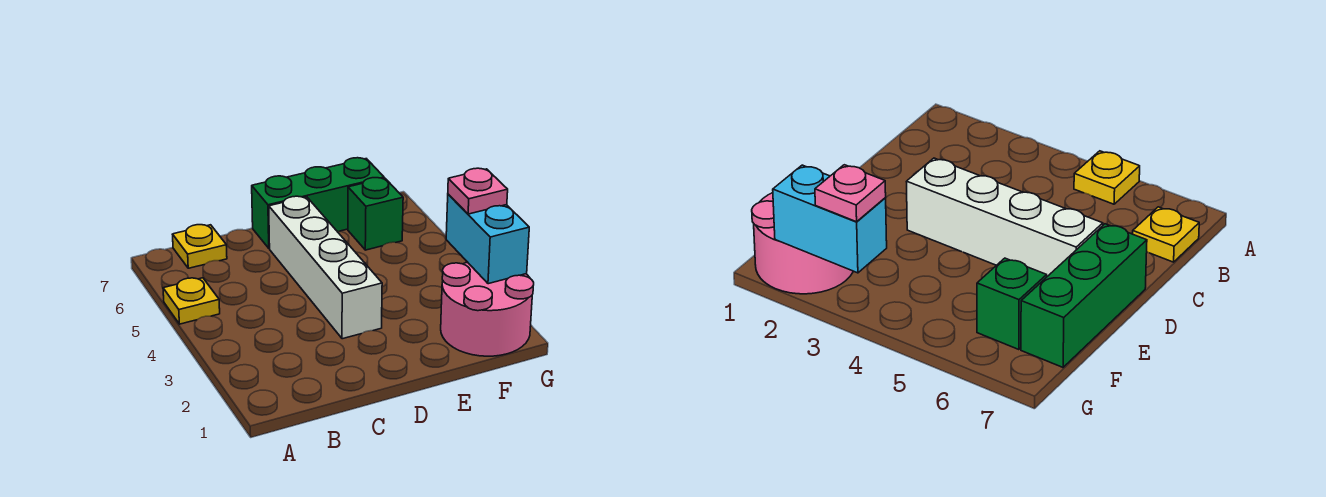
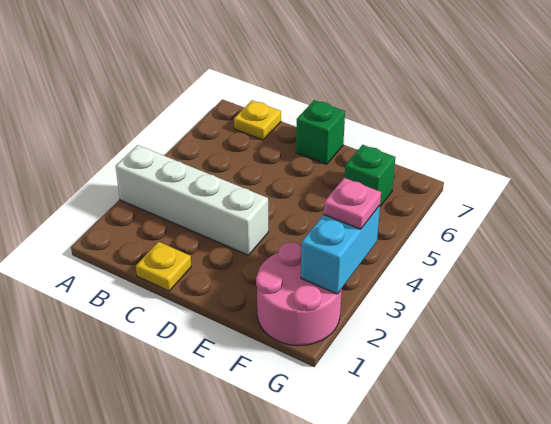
yellow 1x1 plate [163,278,220,324] -> yellow 1x1 plate moved to [136,242,191,291]
white 1x4 brick [269,196,382,339] -> white 1x4 brick turned to [116,145,268,255]
green 1x3 brick [252,158,384,248] -> green 1x1 brick [296,100,345,164]

